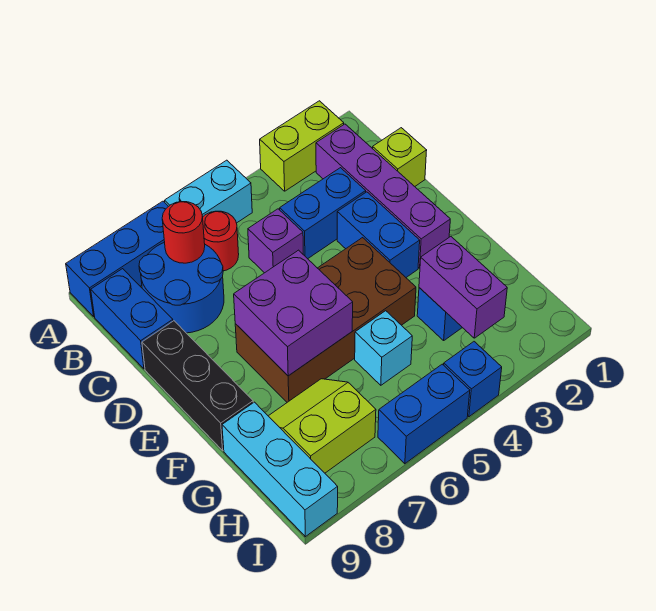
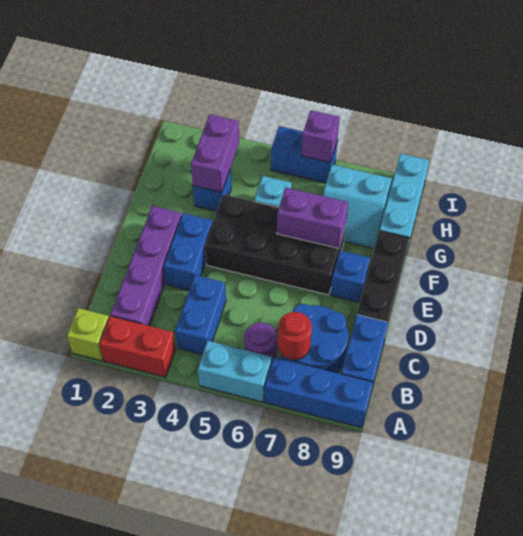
lime 1x2 brick [260,101,344,191] -> red 1x2 brick [99,316,176,377]
red 1x1 round brick [203,211,239,271] -> purple 1x1 round brick [245,323,277,360]
lime 1x1 brick [373,128,427,186] -> lime 1x1 brick moved to [67,308,109,361]
blue 1x2 brick [280,168,366,259] -> blue 1x2 brick turned to [175,275,226,355]
purple 1x1 brick [248,209,303,273] -> purple 1x1 brick moved to [302,110,340,163]
brown 2x4 brick [235,238,416,402] -> black 2x4 brick [205,194,346,295]
purple 2x2 brick [234,250,353,376] -> purple 1x2 brick [277,188,348,248]
lime 2x2 slope [269,379,376,473] -> cyan 2x2 slope [323,165,392,248]
blue 1x1 brick [444,342,502,417] -> blue 1x1 brick moved to [330,250,370,303]

